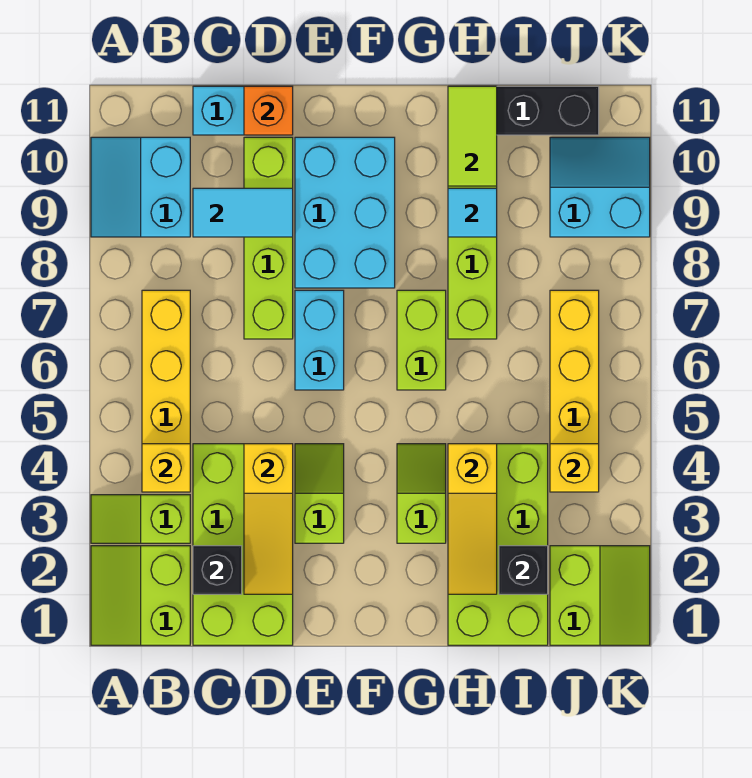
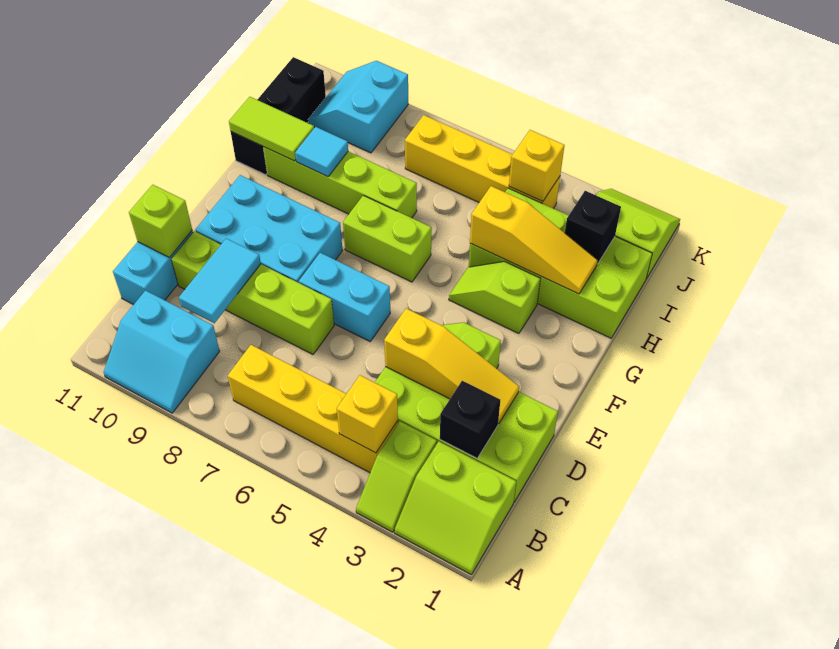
orange 1x1 brick [244,86,293,135] -> lime 1x1 brick [129,185,192,258]

